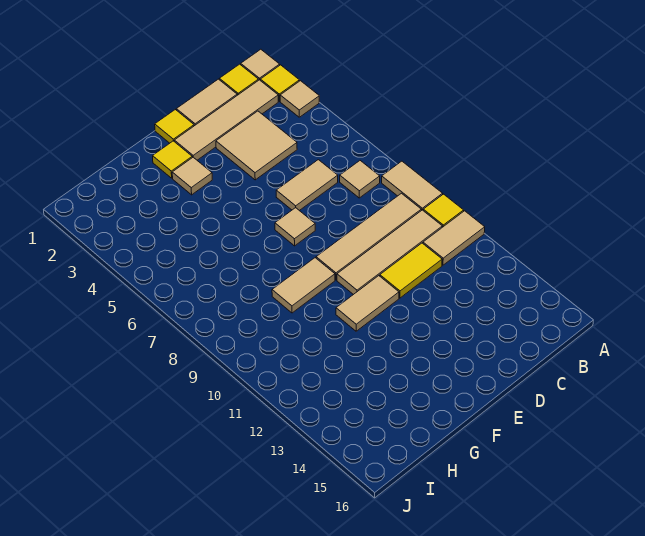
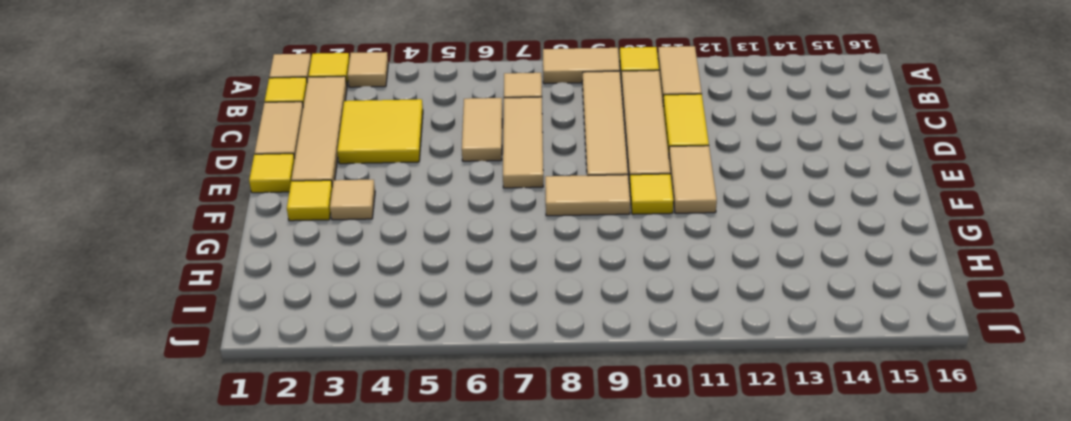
tan 2x2 tile [216,111,297,180] -> yellow 2x2 tile [337,99,423,164]
tan 1x1 tile [275,208,315,246] -> tan 1x3 tile [503,97,543,188]
tan 1x2 tile [272,258,335,313] -> tan 1x2 tile turned to [545,175,630,216]
none -> yellow 1x1 tile [630,174,674,214]

